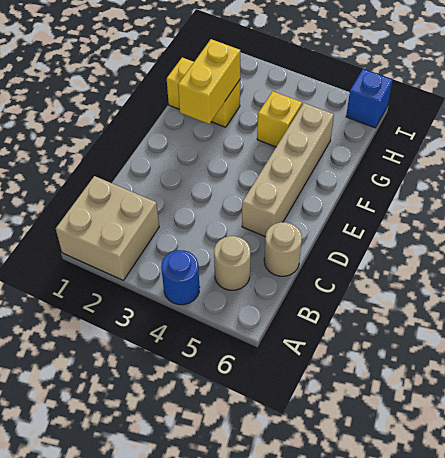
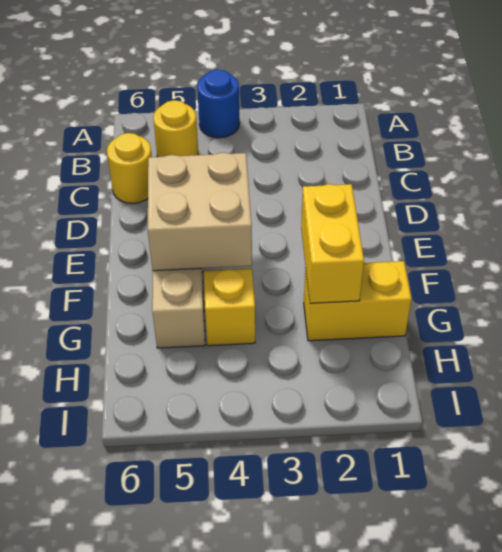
tan 2x2 brick [56,176,159,280] -> tan 2x2 brick moved to [148,153,252,271]
tan 1x1 round brick [214,236,250,290] -> yellow 1x1 round brick [153,100,198,157]
tan 1x1 round brick [264,222,302,276] -> yellow 1x1 round brick [107,133,152,203]
blue 1x1 brick [346,69,393,128] -> none

